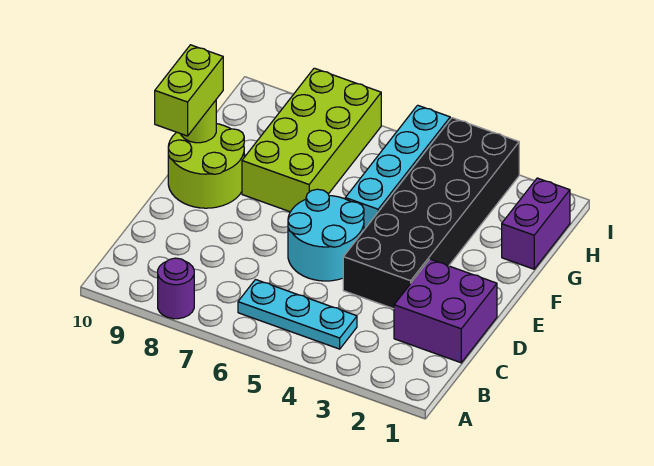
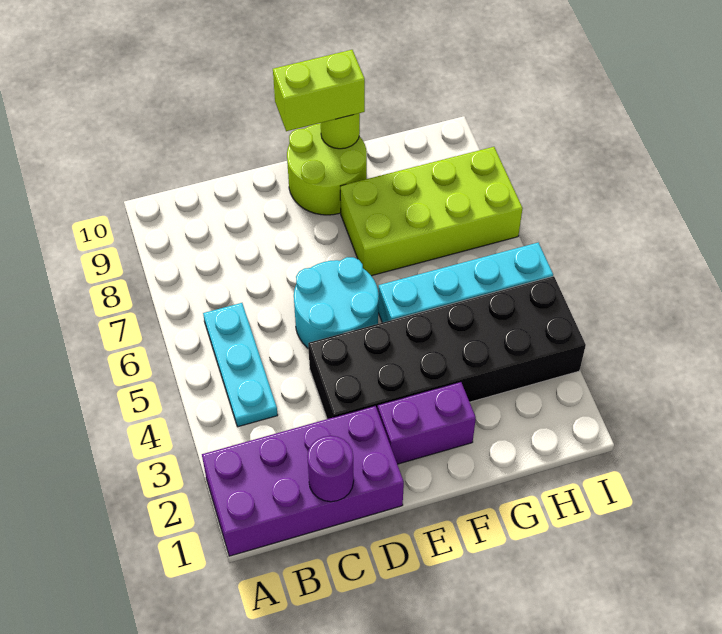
purple 1x1 round brick [158,258,194,319] -> purple 1x1 round brick moved to [307,436,354,502]
purple 2x2 brick [394,259,497,363] -> purple 2x4 brick [202,406,404,556]
purple 1x2 brick [502,178,570,269] -> purple 1x2 brick moved to [378,382,476,464]

